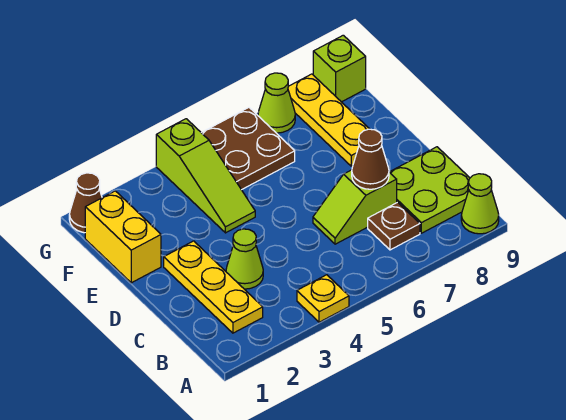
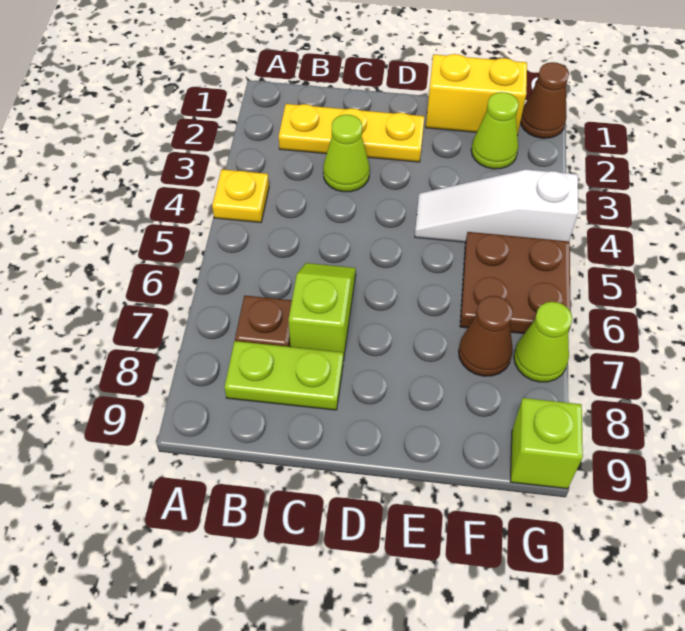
lime 1x1 cone [461,174,499,234] -> lime 1x1 cone moved to [471,92,519,169]
lime 2x2 plate [390,147,470,233] -> lime 1x2 plate [224,341,343,410]
brown 1x1 cone [352,129,389,189] -> brown 1x1 cone moved to [459,296,513,376]
lime 1x3 slope [156,119,255,233] -> white 1x3 slope [415,170,578,242]
yellow 1x3 plate [288,74,369,166] -> none

